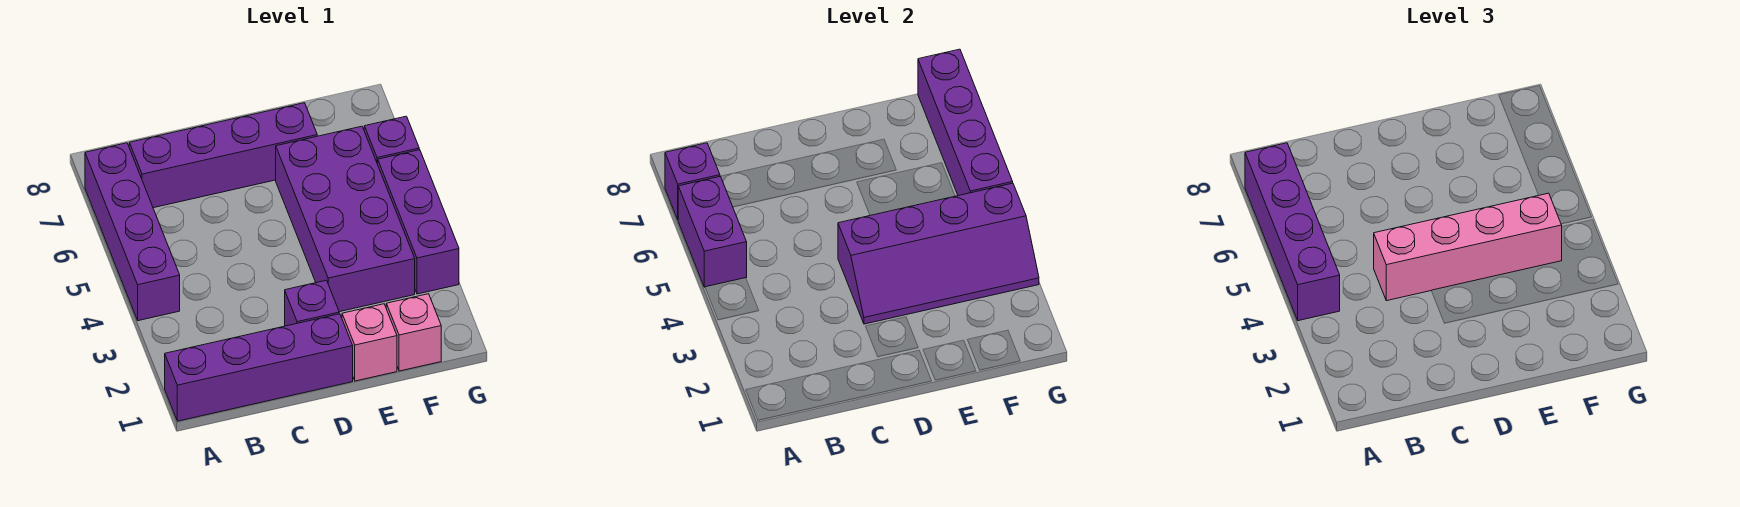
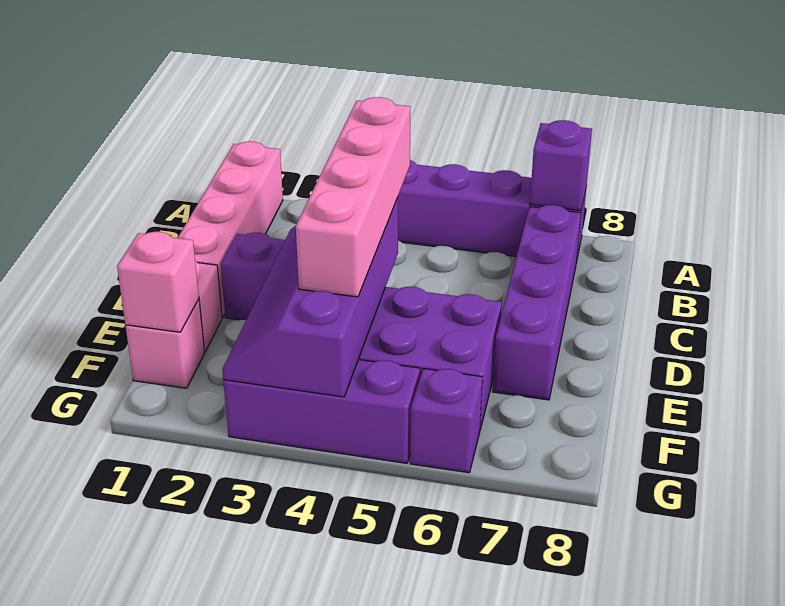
purple 1x4 brick [165,314,353,421] -> pink 1x4 brick [178,141,283,318]
purple 1x4 brick [1245,143,1340,321] -> none
purple 1x2 brick [678,176,747,287] -> none
none -> pink 1x1 brick [117,232,199,332]
purple 1x4 brick [918,49,1013,196] -> none

